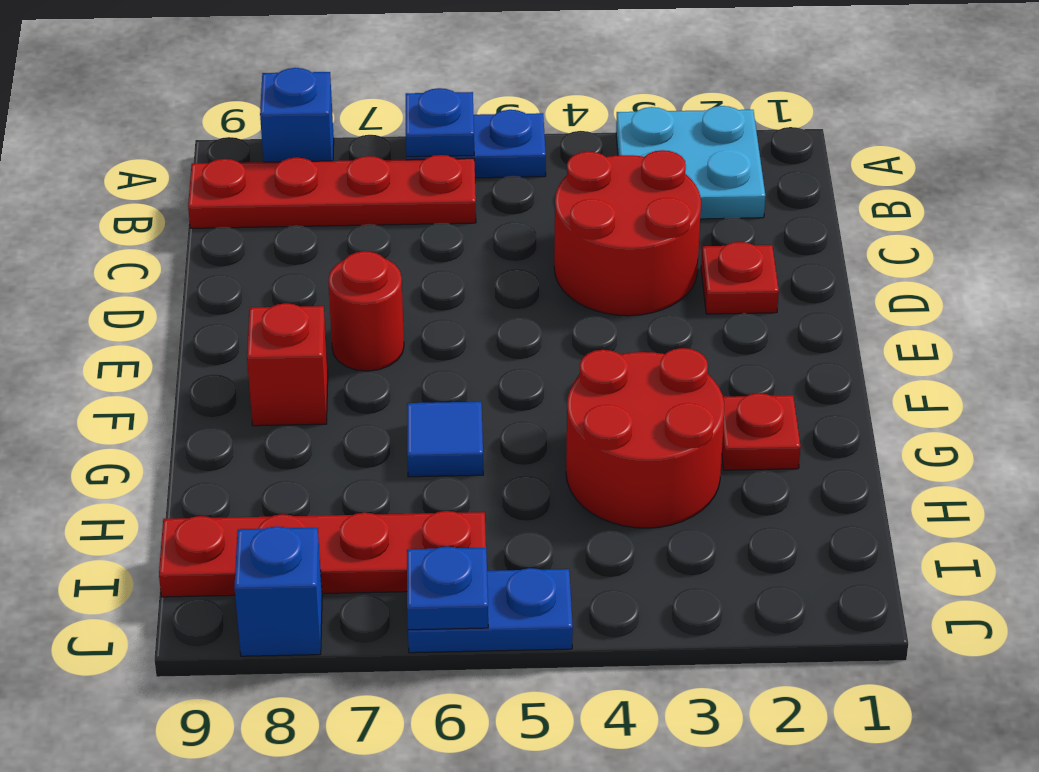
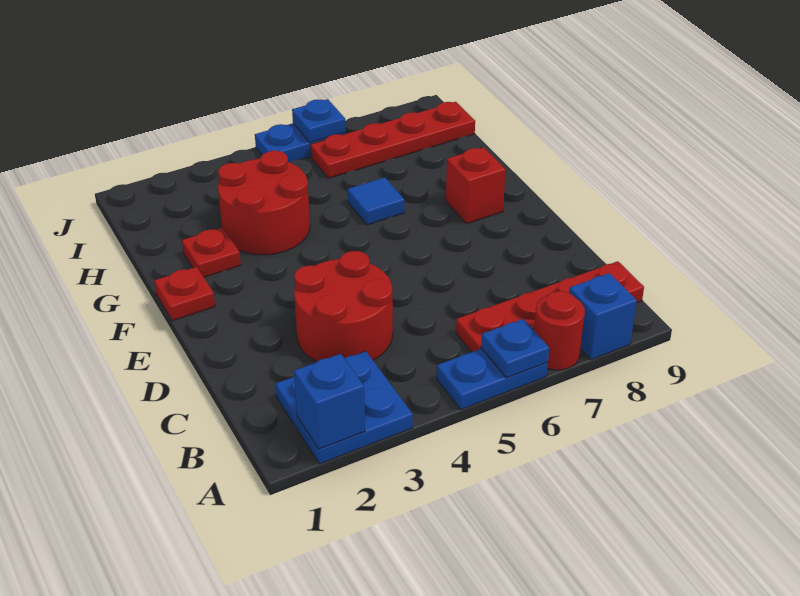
cyan 2x2 plate [616,106,765,219] -> blue 2x2 plate [276,351,413,464]
red 1x1 plate [701,242,779,314] -> red 1x1 plate moved to [154,267,215,321]
red 1x1 round brick [328,251,404,371] -> red 1x1 round brick moved to [534,291,585,370]
blue 1x1 brick [234,526,322,656] -> blue 1x1 brick moved to [294,354,365,449]

